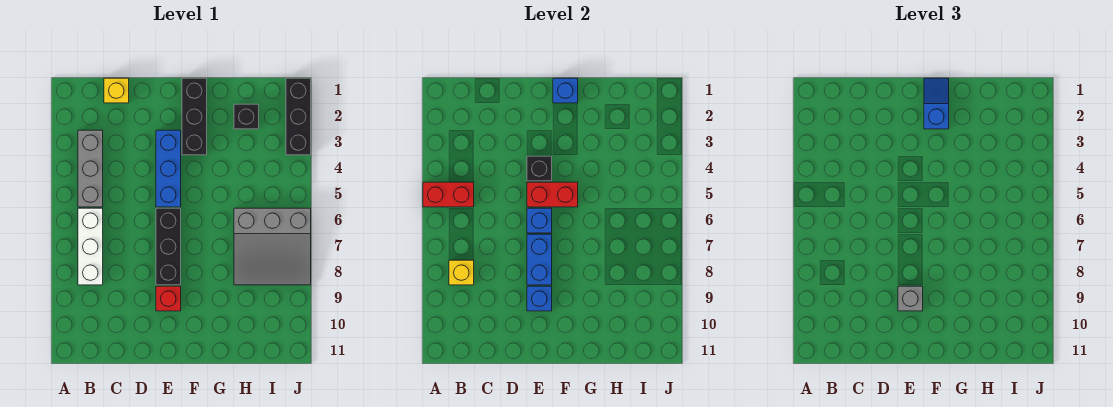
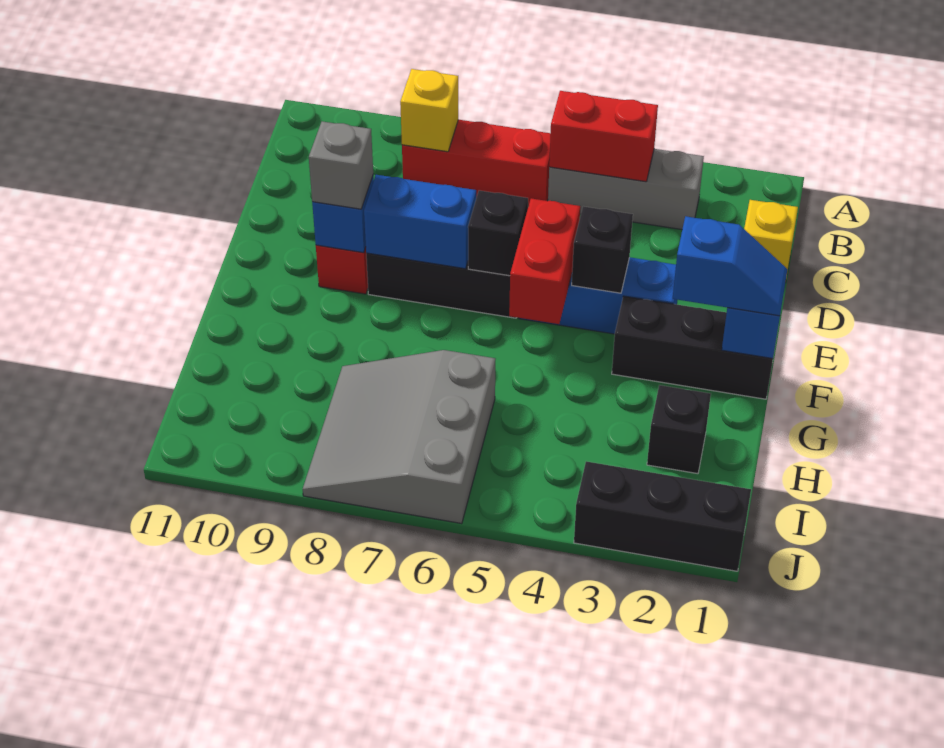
red 1x2 brick [423,182,474,207] -> red 1x2 brick turned to [549,91,658,182]
white 1x3 brick [78,208,103,285] -> red 1x3 brick [402,120,551,206]
blue 1x1 brick [527,208,552,233] -> black 1x1 brick [468,190,528,276]

